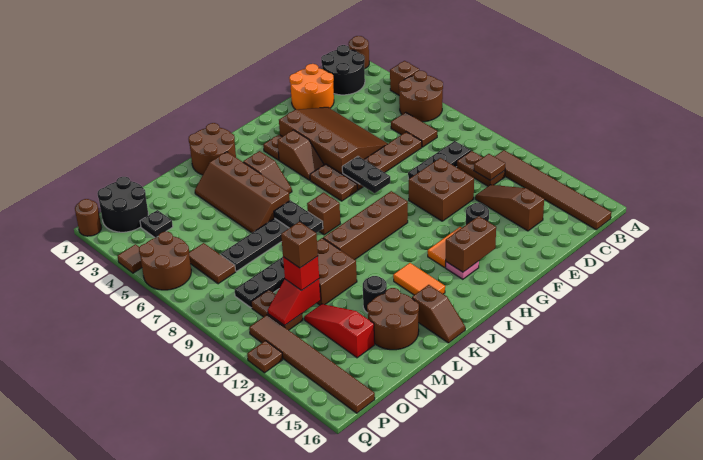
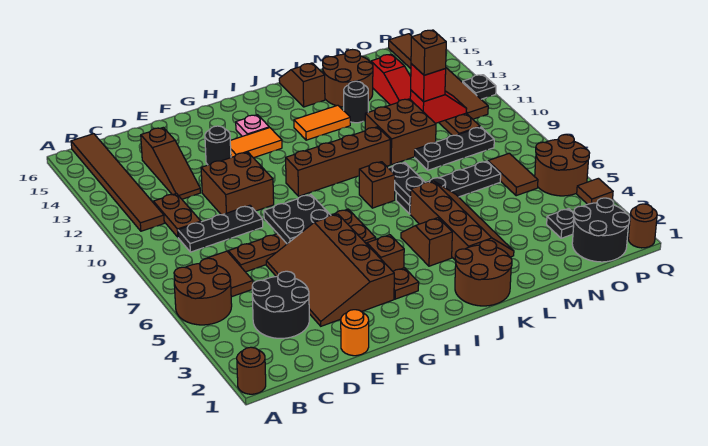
brown 1x1 brick [390,61,419,95] -> none
black 2x2 round brick [321,45,365,95] -> black 2x2 round brick moved to [252,271,309,338]
brown 1x1 tile [474,154,505,180] -> none
orange 2x2 round brick [289,64,334,110] -> orange 1x1 round brick [341,310,369,356]
black 1x2 plate [342,156,390,193] -> black 2x2 plate [264,194,331,244]
brown 1x2 brick [446,216,496,272] -> none
orange 1x2 tile [393,263,445,295] -> orange 1x2 tile turned to [294,105,350,140]
brown 1x1 plate [247,341,283,373] -> black 1x1 plate [463,75,496,99]

